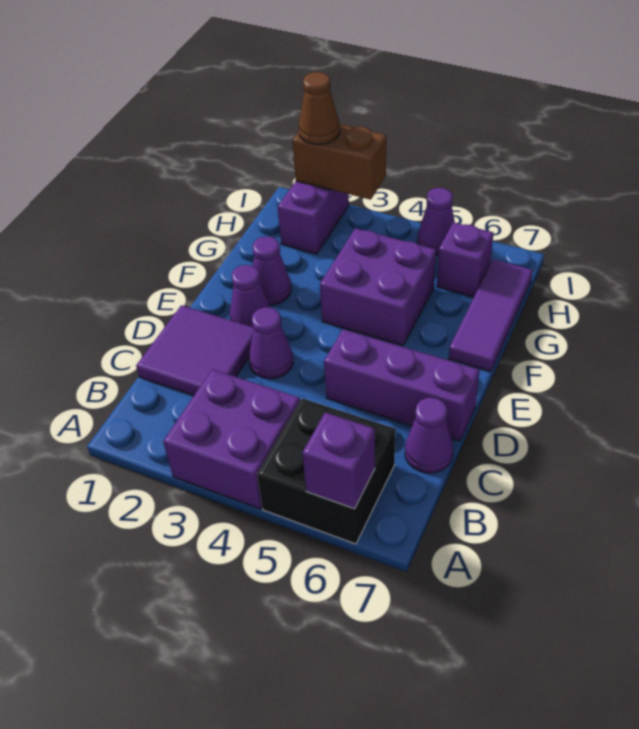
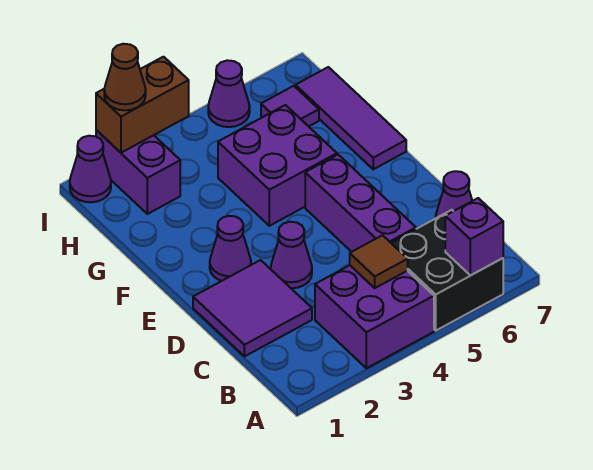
none -> brown 1x1 tile [350,235,408,288]
purple 1x3 brick [324,329,479,441] -> purple 1x3 brick turned to [305,155,416,252]
purple 1x1 cone [252,236,291,305] -> purple 1x1 cone moved to [70,136,111,202]
purple 1x1 brick [437,222,493,297] -> purple 1x1 tile [261,86,319,126]

